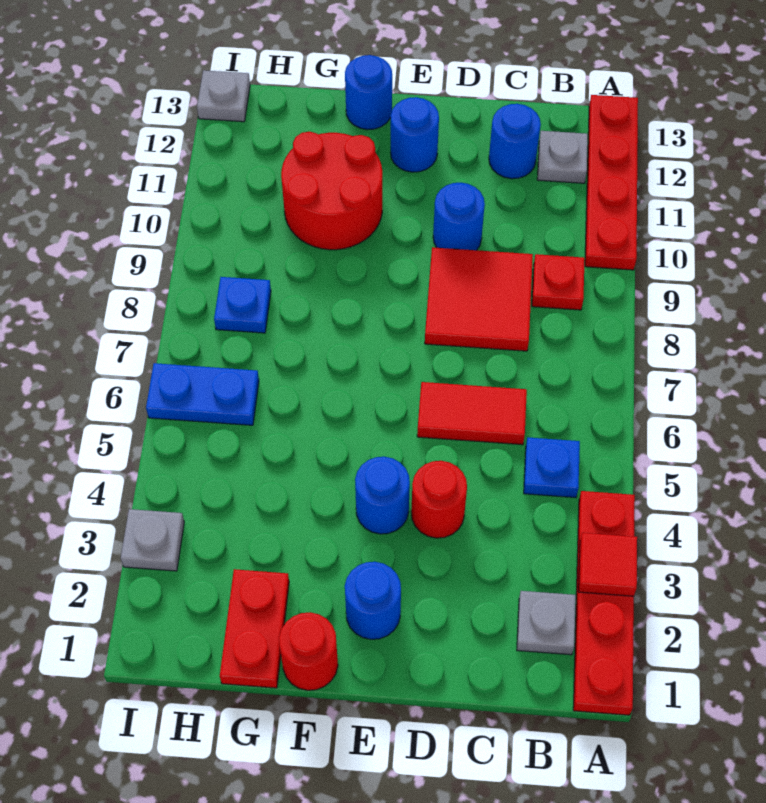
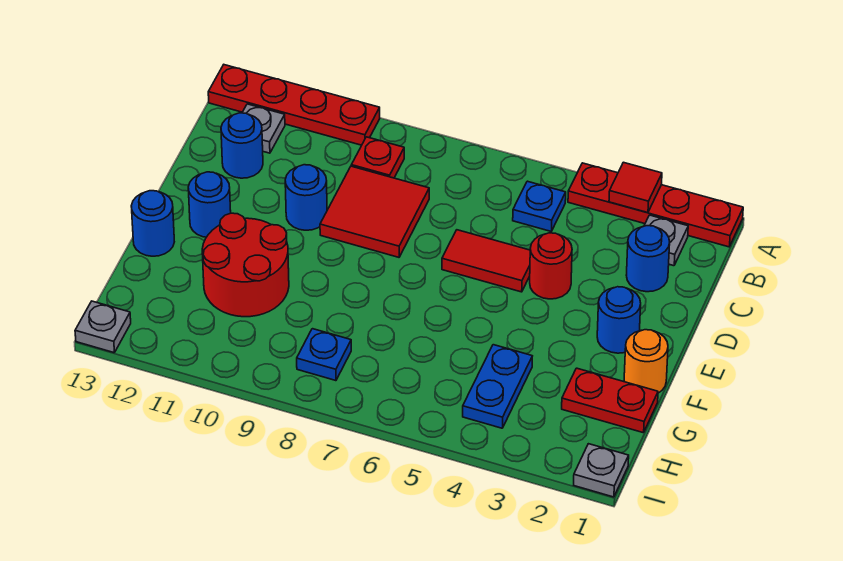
red 1x2 tile [417,382,527,445] -> red 1x2 tile turned to [442,230,530,292]
blue 1x1 round brick [355,457,410,534] -> blue 1x1 round brick moved to [626,226,670,292]
red 1x1 round brick [279,612,338,690] -> orange 1x1 round brick [624,330,668,393]
blue 1x2 plate [146,363,259,425] -> blue 1x2 plate moved to [463,345,532,428]
grey 1x1 plate [121,509,184,571] -> grey 1x1 plate moved to [574,444,629,497]

